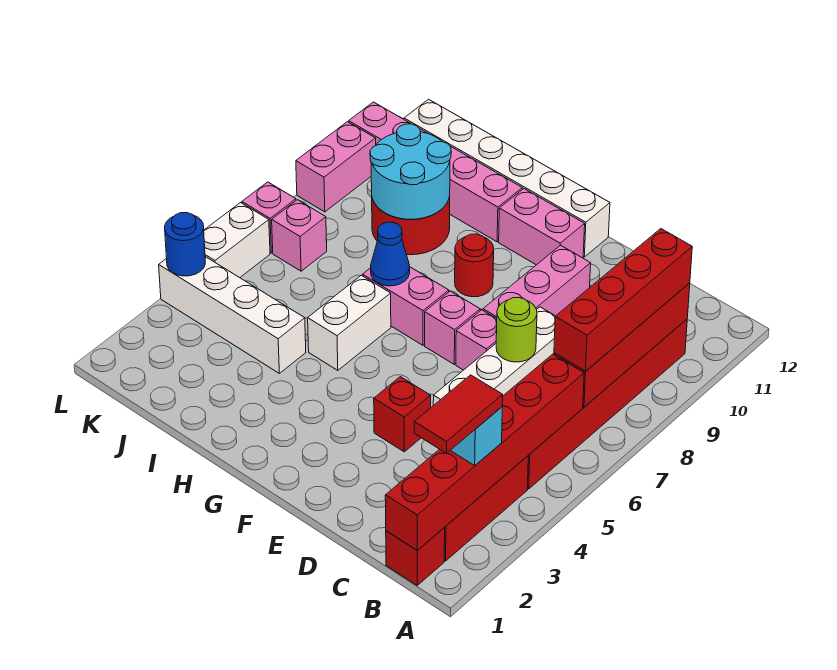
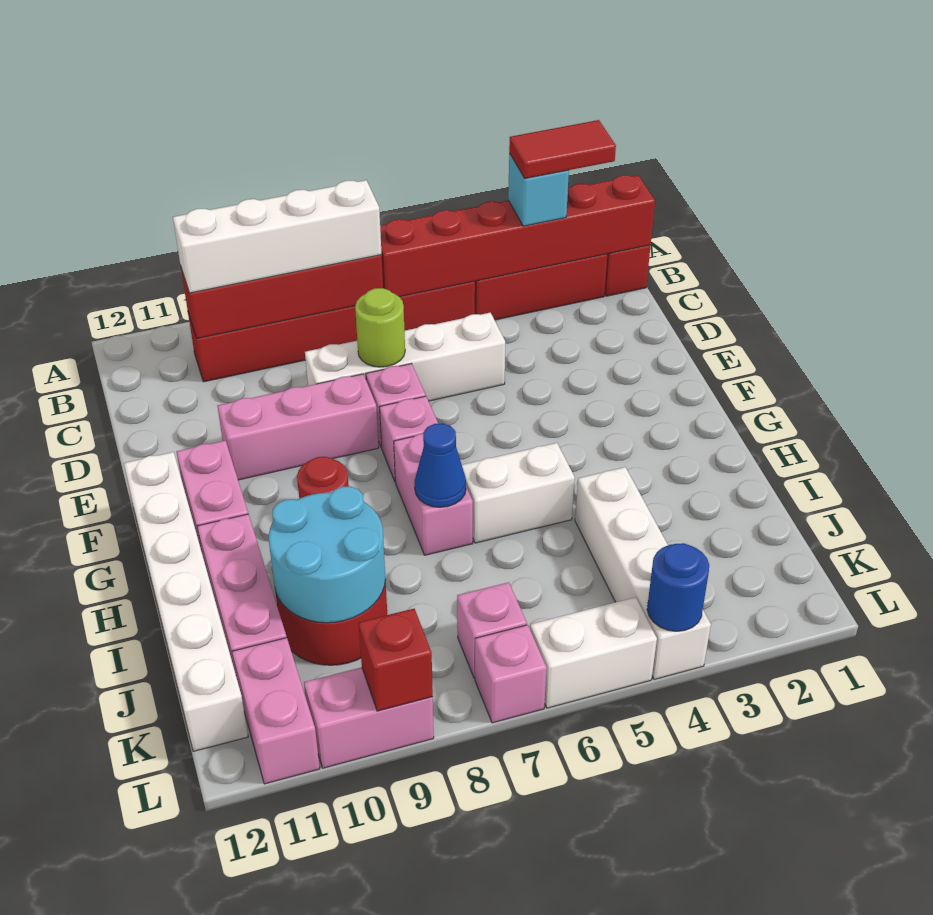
red 1x4 brick [554,229,692,371] -> white 1x4 brick [173,180,382,293]
red 1x1 brick [374,377,431,452] -> red 1x1 brick moved to [359,609,433,711]

